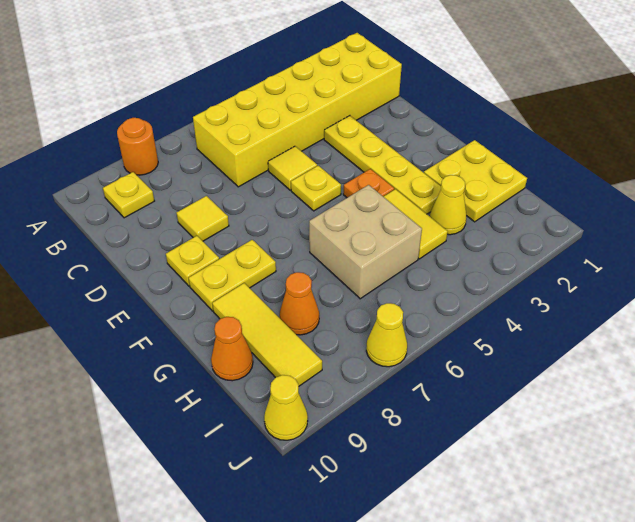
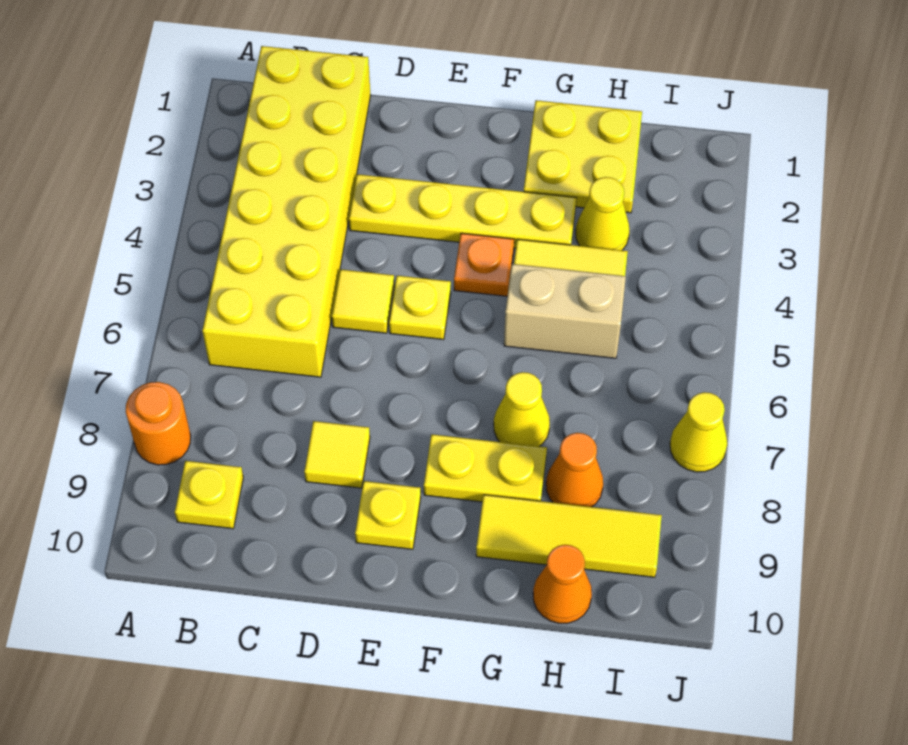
yellow 1x2 plate [189,240,276,311] -> yellow 1x2 plate turned to [424,434,547,502]
tan 2x2 brick [309,185,422,299] -> tan 1x2 brick [504,264,626,358]
yellow 1x1 cone [264,375,308,440] -> yellow 1x1 cone moved to [494,372,550,446]

